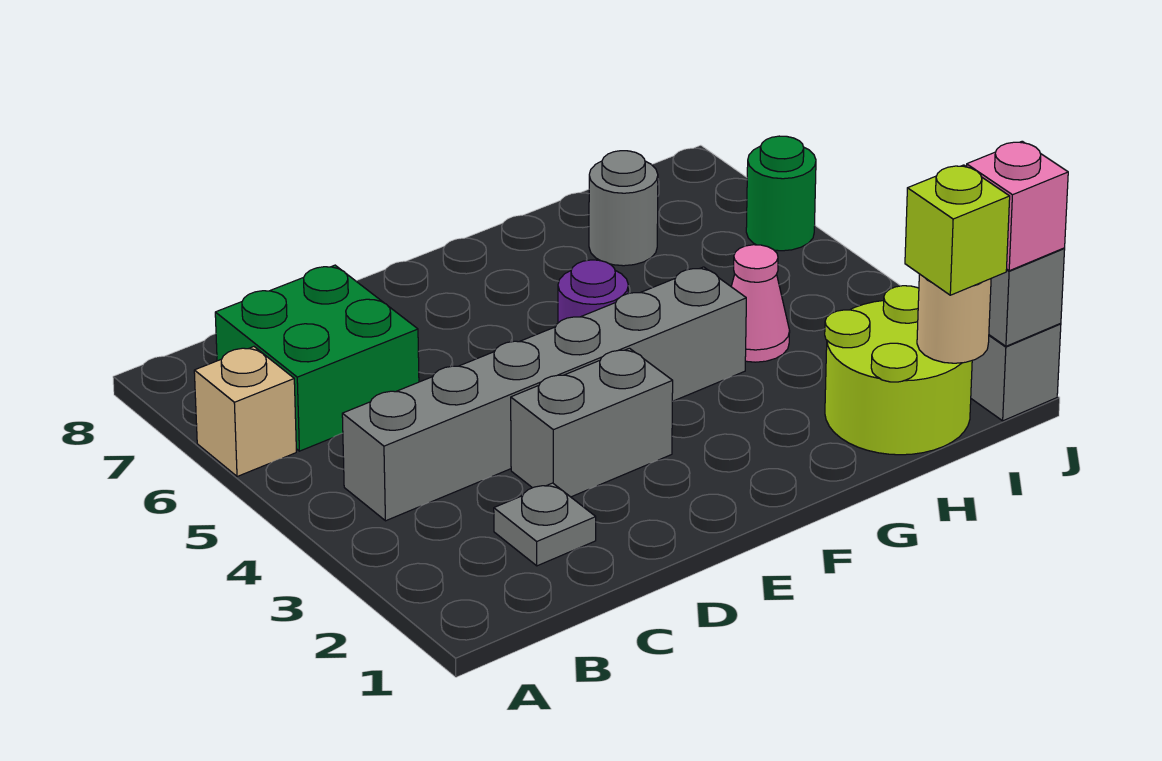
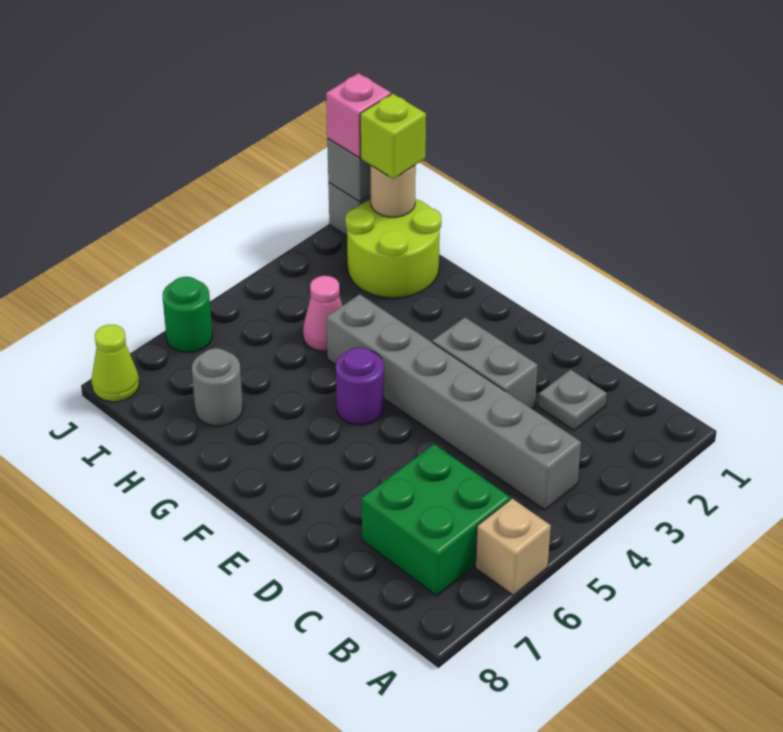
none -> lime 1x1 cone [91,325,139,402]

